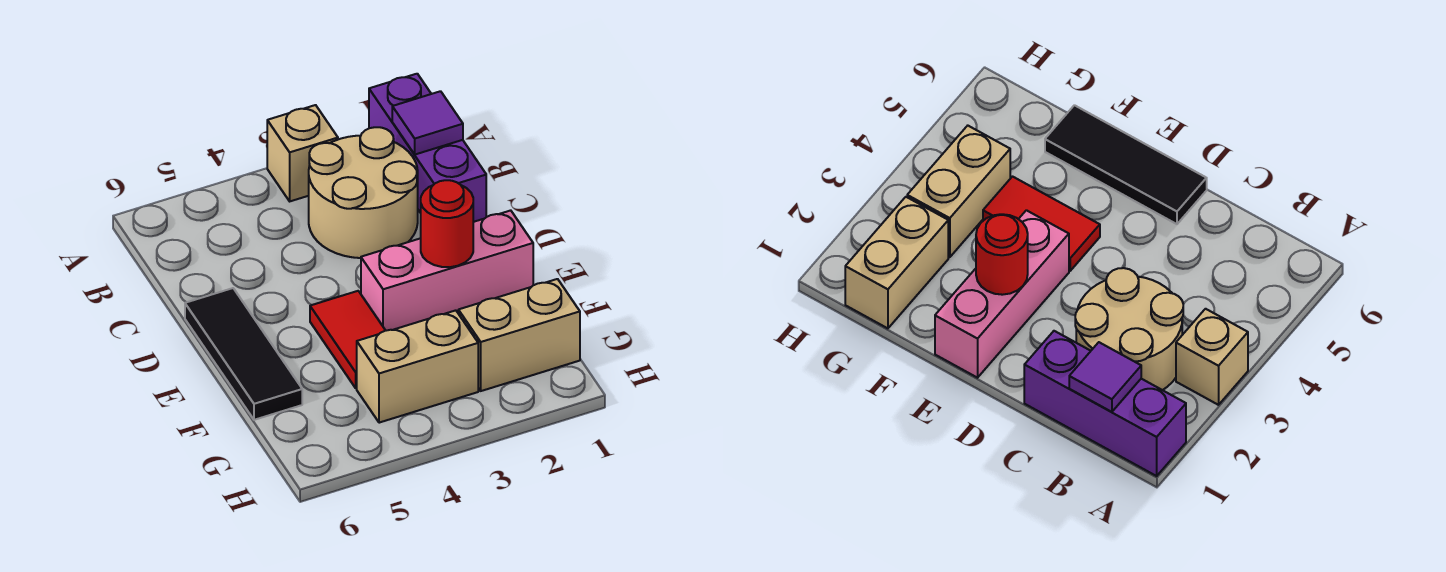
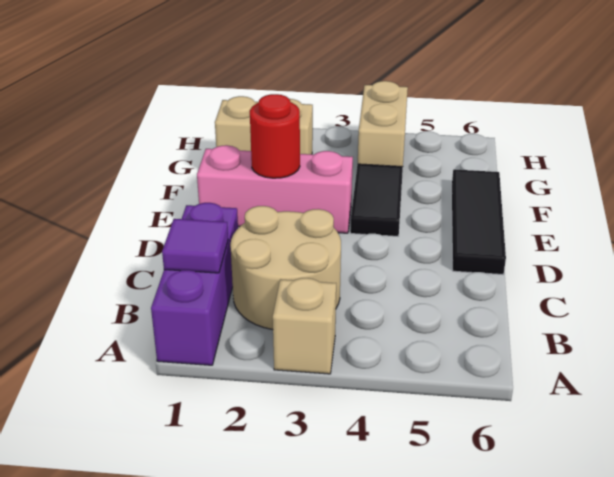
red 1x2 tile [310,291,386,388] -> black 1x2 tile [350,164,403,236]
tan 1x2 brick [357,310,478,423] -> tan 1x2 brick turned to [358,81,408,167]

